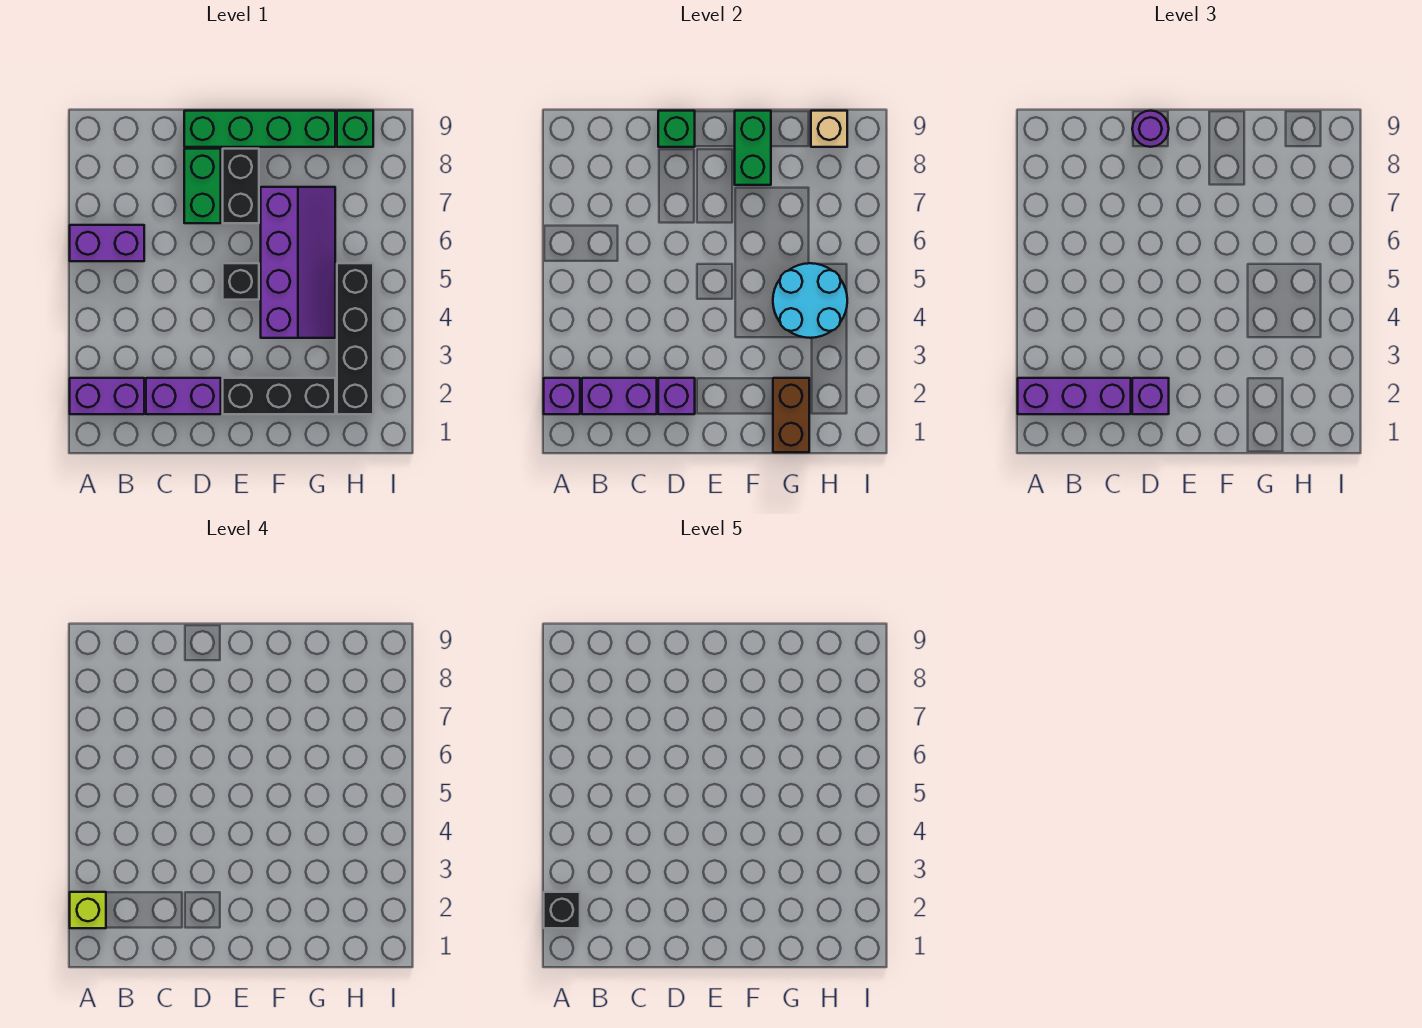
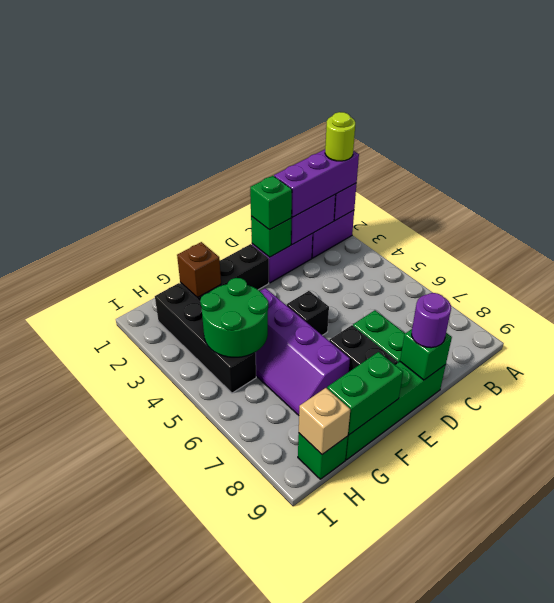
lime 1x1 brick [70,892,106,928] -> lime 1x1 round brick [325,112,355,161]
black 1x1 brick [544,892,580,928] -> none
purple 1x2 brick [70,225,144,261] -> none
purple 1x1 brick [658,378,695,414] -> green 1x1 brick [251,216,291,257]
purple 1x1 brick [1132,378,1169,414] -> green 1x1 brick [250,176,292,230]
green 1x2 brick [735,111,771,185] -> green 1x2 brick turned to [327,352,403,435]
brown 1x2 brick [773,378,809,452] -> brown 1x1 brick [177,242,221,298]
cyan 2x2 round brick [773,263,847,338] -> green 2x2 round brick [200,278,268,357]

